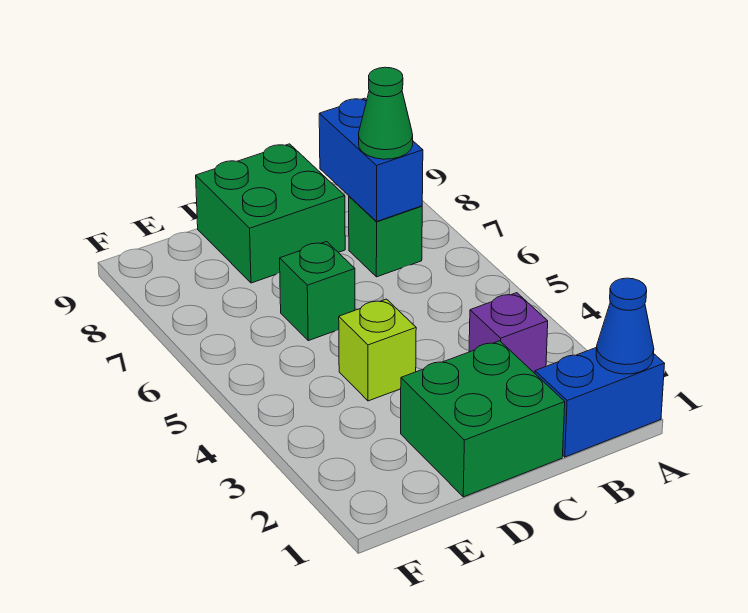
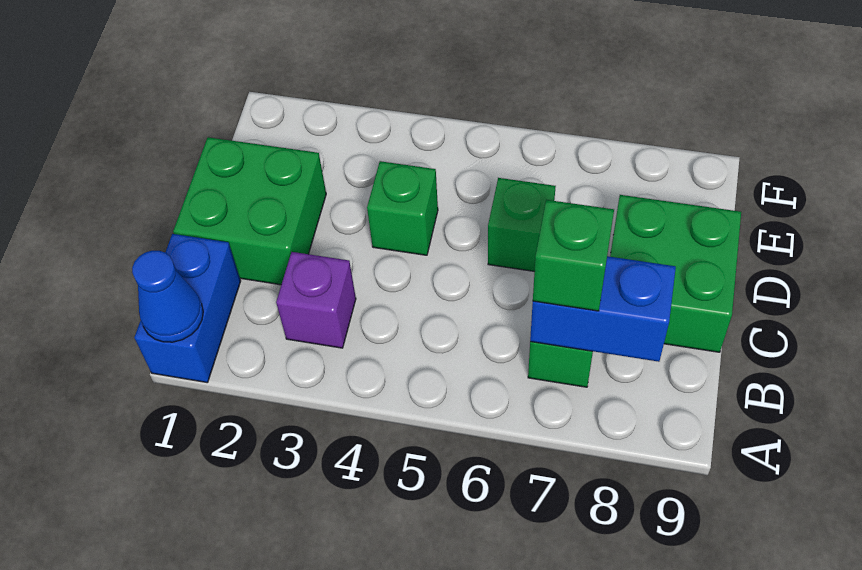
green 1x1 cone [358,67,413,159] -> green 1x1 brick [533,200,614,311]
lime 1x1 brick [339,299,416,401] -> green 1x1 brick [367,161,438,255]

